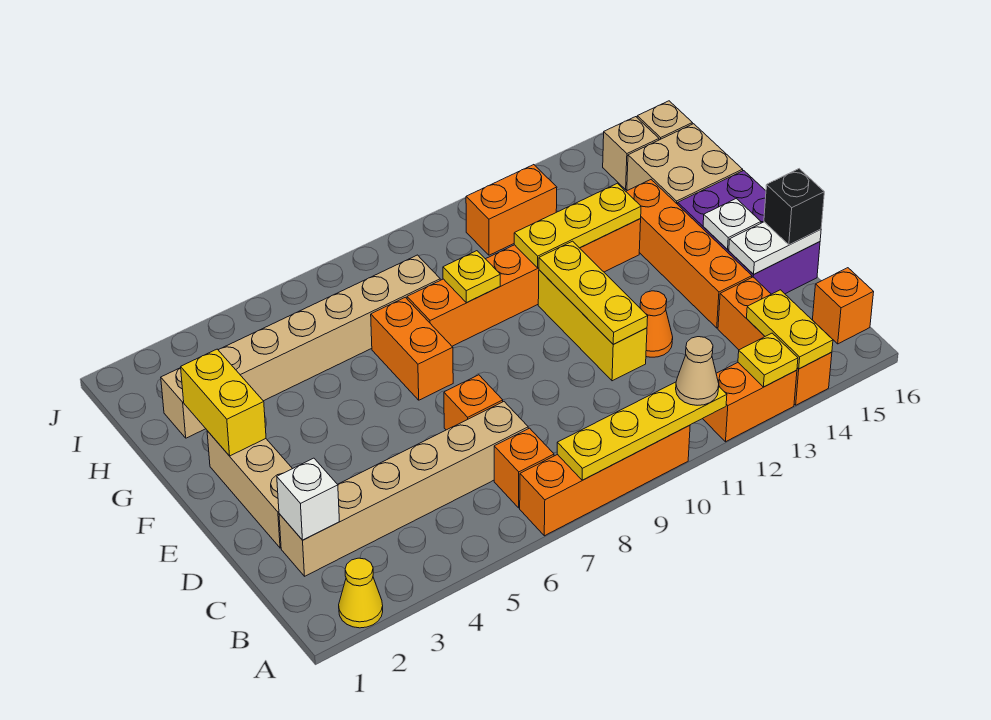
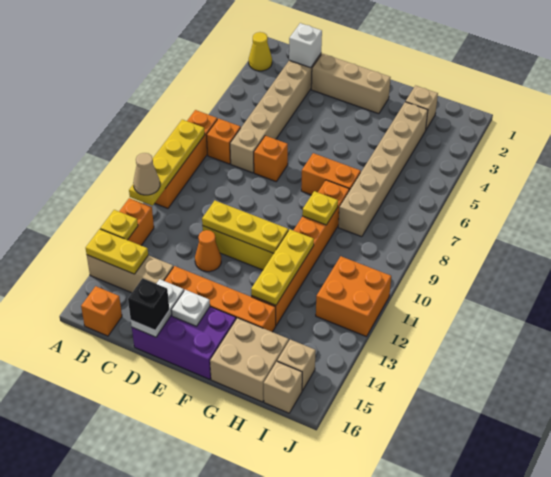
orange 1x3 brick [718,277,832,405] -> tan 1x3 brick [87,255,173,293]
yellow 1x2 brick [181,349,266,456] -> none
orange 1x2 brick [466,165,557,255] -> orange 2x2 brick [316,256,391,337]

